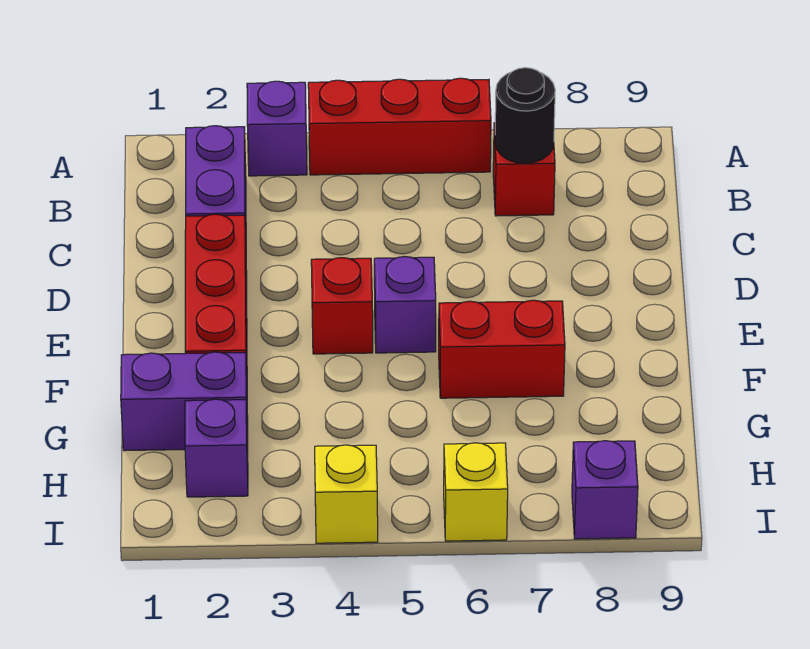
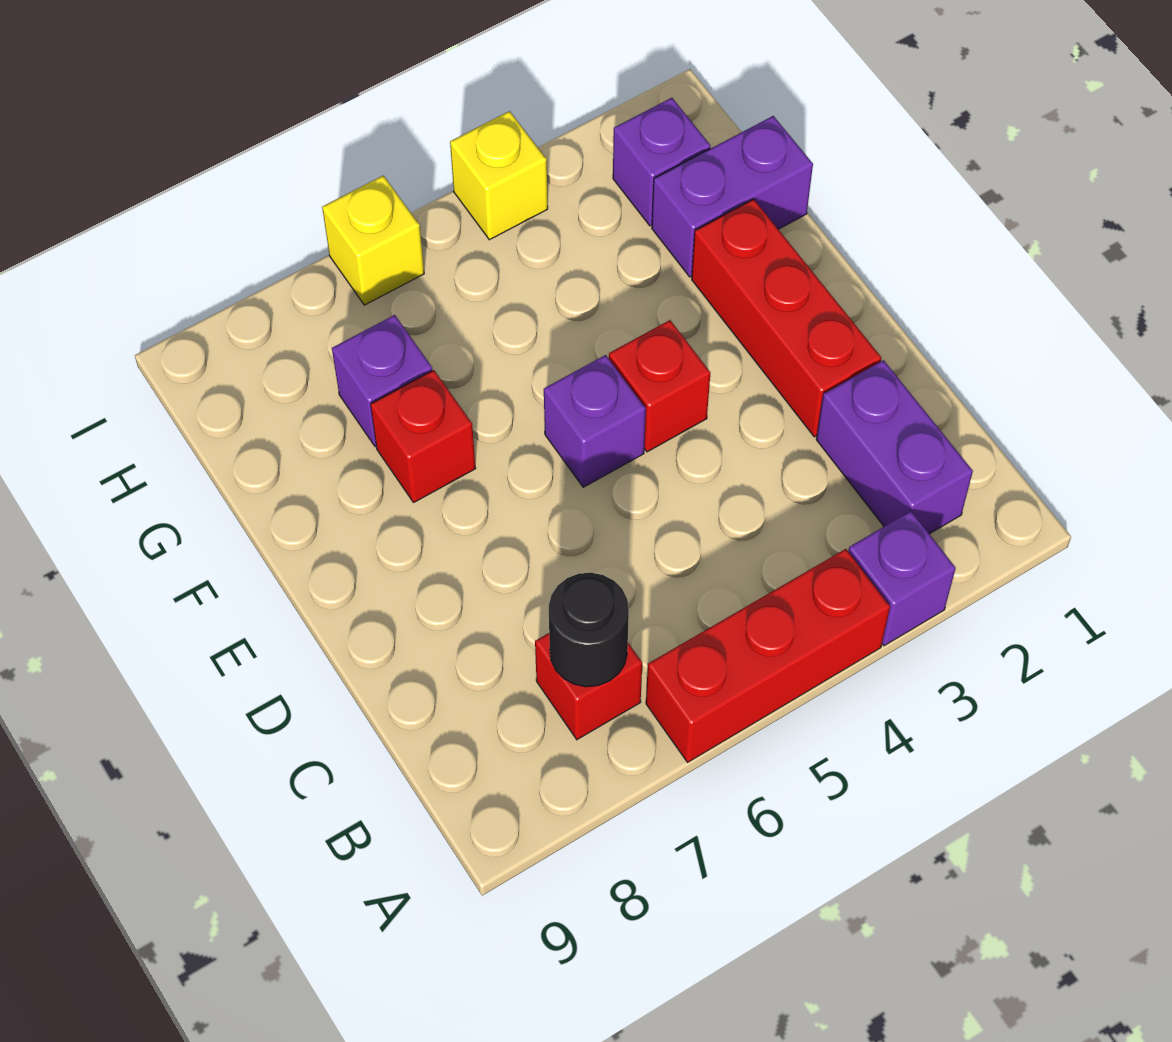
red 1x2 brick [439,300,565,398] -> red 1x1 brick [371,370,476,503]
purple 1x1 brick [572,441,638,539] -> purple 1x1 brick moved to [332,315,432,447]

